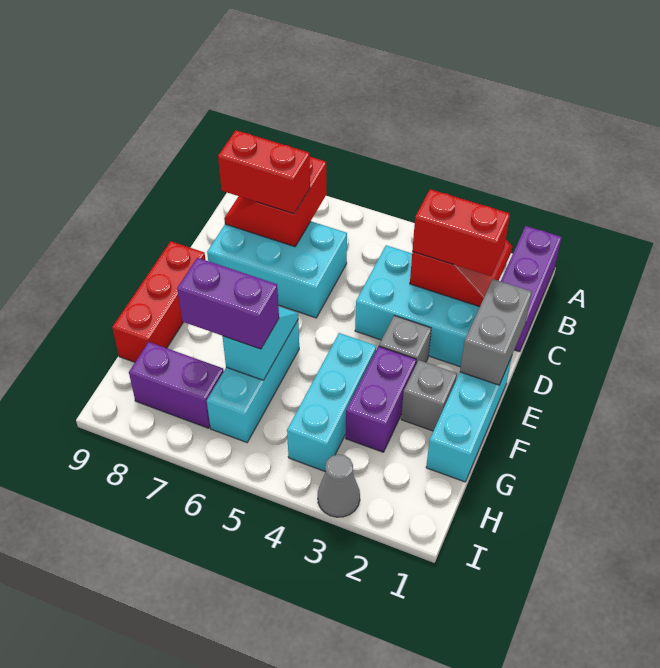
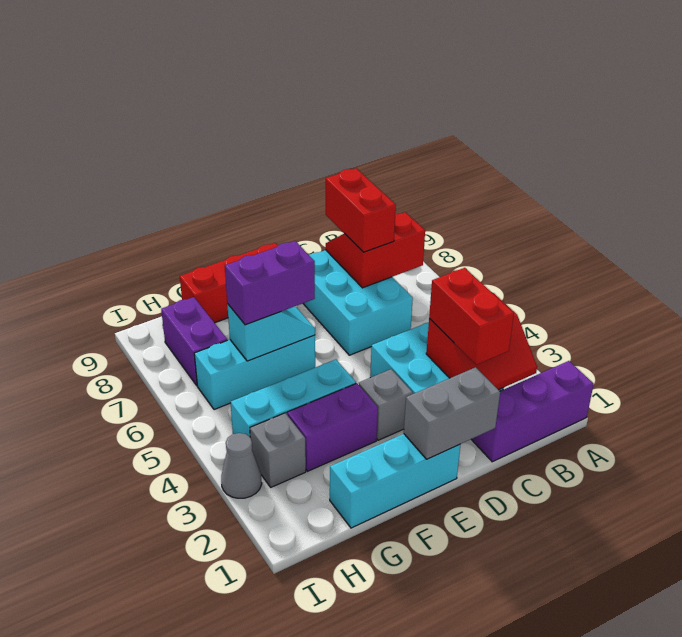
grey 1x1 brick [401,360,457,431] -> grey 1x1 brick moved to [250,413,306,487]
purple 1x2 brick [177,258,279,349] -> purple 1x2 brick turned to [225,241,315,325]

